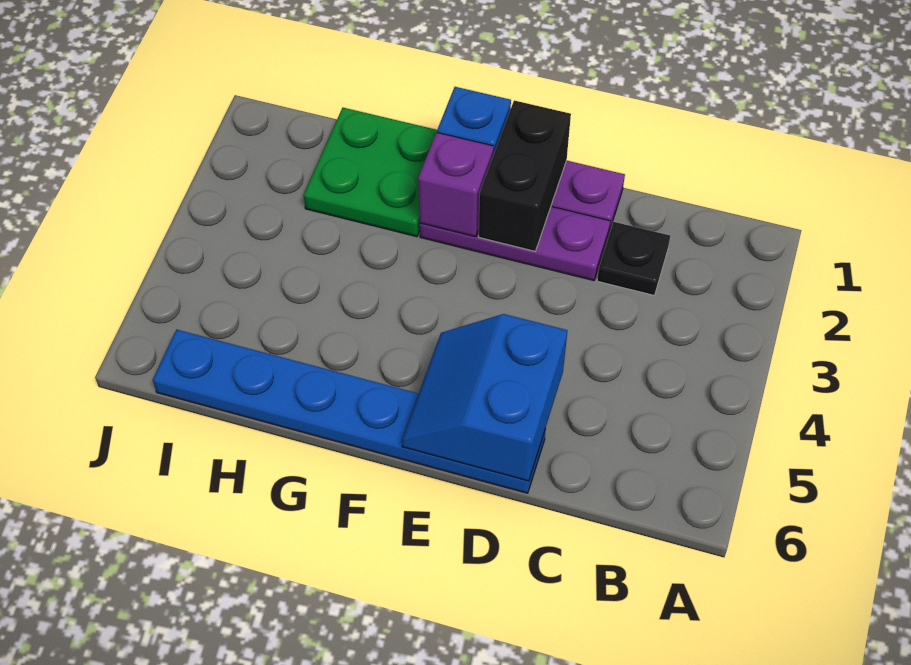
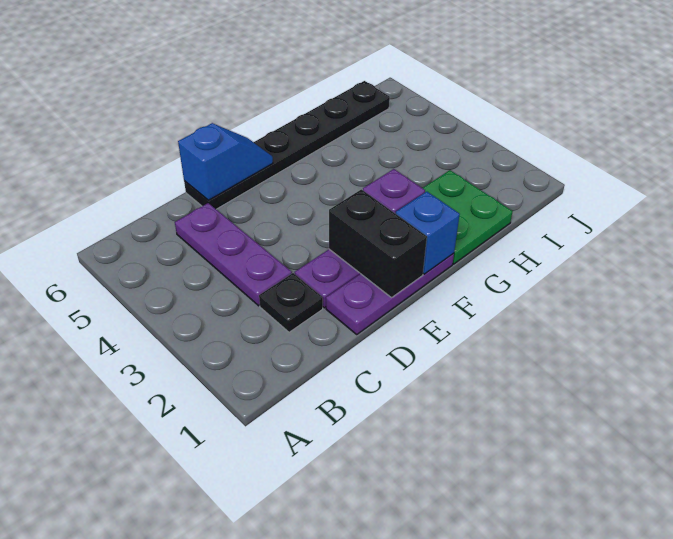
none -> purple 1x3 plate [175,203,292,306]
blue 2x2 slope [402,314,568,481] -> blue 1x2 slope [178,123,273,200]
blue 1x6 plate [153,330,546,493] -> black 1x6 plate [184,81,390,209]

